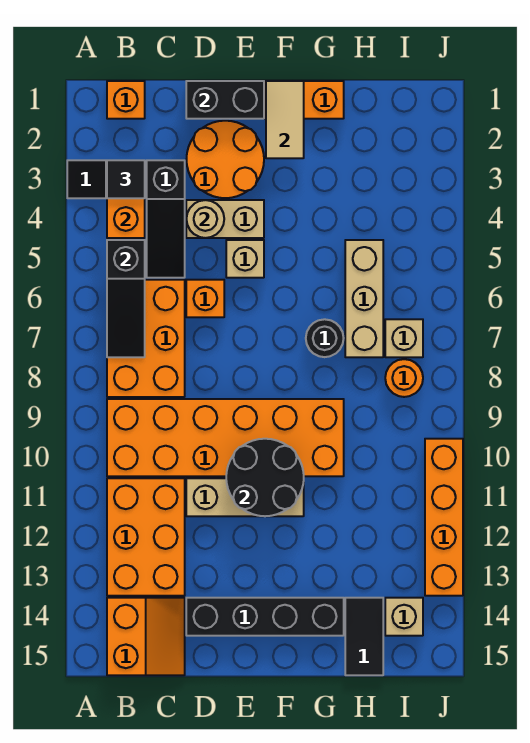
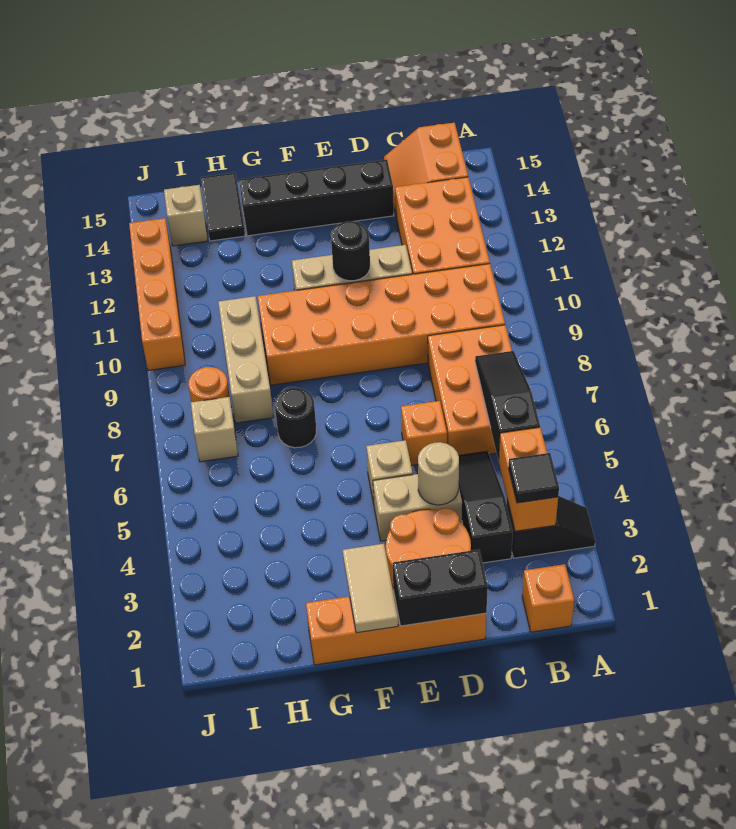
black 2x2 round brick [226,439,304,516] -> black 1x1 round brick [331,221,370,281]
tan 1x3 brick [345,240,383,357] -> tan 1x3 brick moved to [218,296,273,423]

